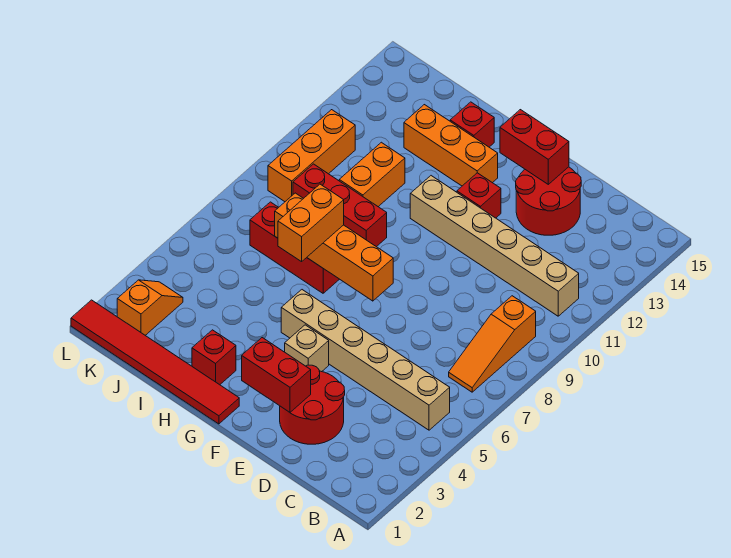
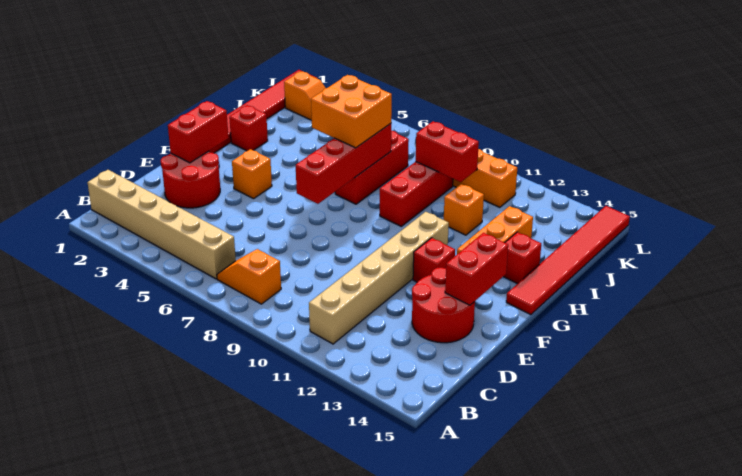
tan 1x6 brick [281,290,450,430] -> tan 1x6 brick turned to [88,170,236,279]
orange 1x3 slope [449,296,536,392] -> orange 1x2 slope [217,249,281,304]
tan 1x1 brick [285,325,329,372] -> orange 1x1 brick [232,149,272,199]
orange 1x4 brick [275,193,393,301] -> red 1x4 brick [296,124,391,204]
none -> red 1x6 tile [506,206,630,315]
orange 1x2 brick [278,184,344,262] -> orange 2x2 brick [311,75,392,148]
orange 1x2 brick [339,142,405,207] -> orange 1x1 brick [444,184,484,235]
none -> red 1x2 brick [416,121,479,182]

